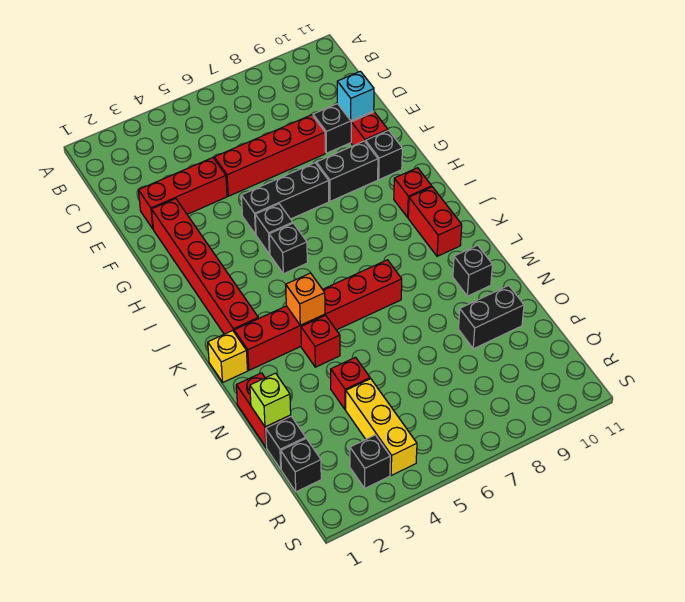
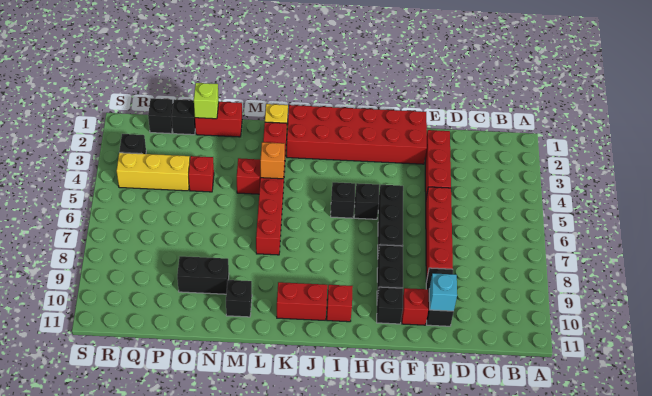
red 1x6 brick [152,199,258,334] -> red 2x6 brick [287,105,427,164]
black 1x2 brick [459,286,524,349] -> black 1x2 brick turned to [177,256,229,294]

